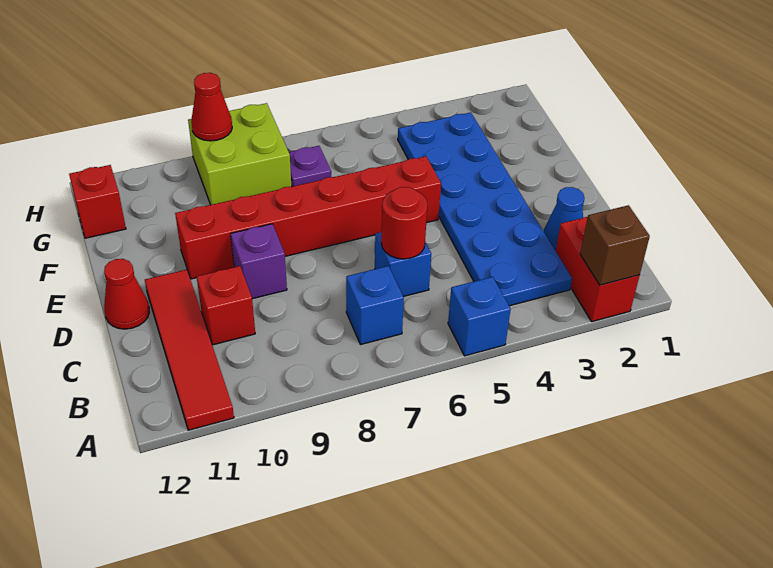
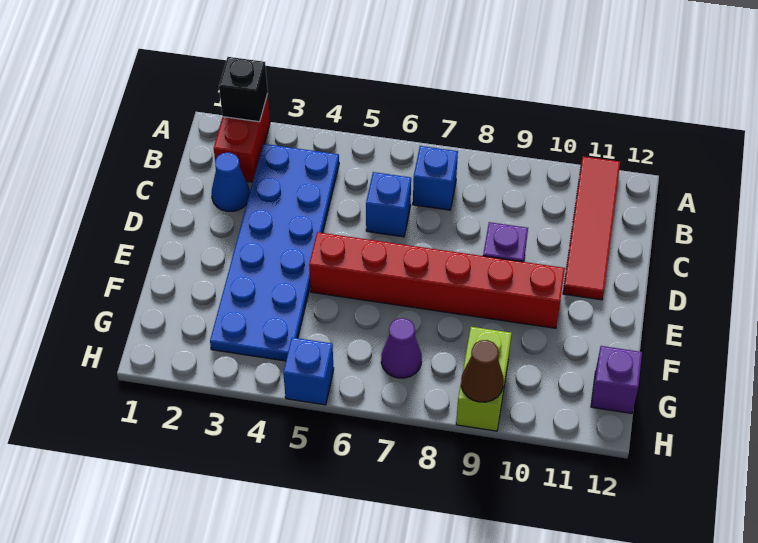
brown 1x1 brick [580,205,650,285] -> black 1x1 brick [219,57,268,122]
blue 1x1 brick [448,277,511,356] -> blue 1x1 brick moved to [283,337,334,405]
red 1x1 round brick [381,187,427,259] -> none
red 1x1 brick [197,266,255,345] -> none
red 1x1 cone [104,259,149,329] -> none
purple 1x1 plate [289,146,331,187] -> purple 1x1 cone [381,318,422,378]
lime 2x2 brick [188,103,291,205] -> lime 1x2 brick [456,327,512,431]
red 1x1 brick [69,165,126,238] -> purple 1x1 brick [591,346,642,413]
red 1x1 cone [191,73,232,141] -> brown 1x1 cone [461,340,504,402]

